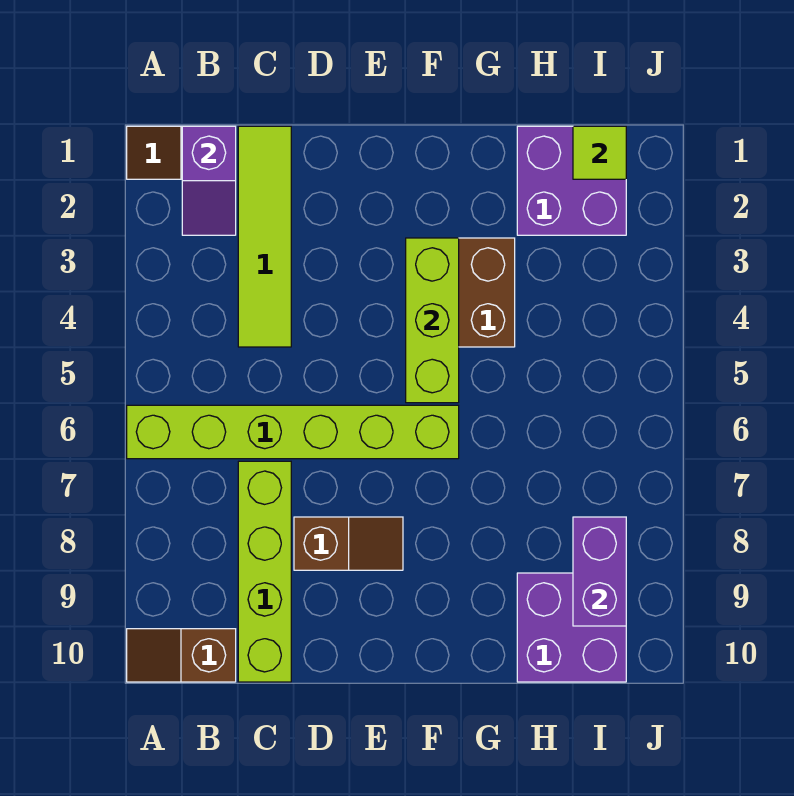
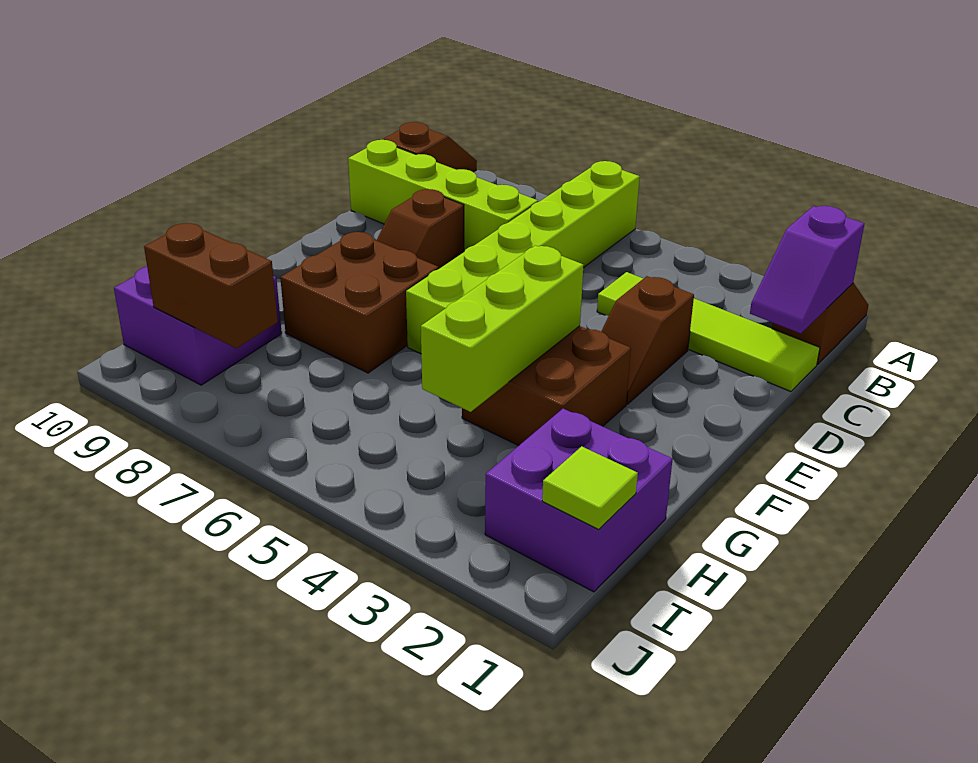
purple 1x2 slope [182,126,236,235] -> purple 1x2 slope turned to [750,206,864,333]
none -> brown 1x2 slope [601,276,694,404]
lime 1x3 brick [406,238,459,403] -> lime 1x3 brick turned to [421,246,583,412]
none -> brown 2x2 brick [280,232,439,373]
purple 1x2 brick [573,517,626,626] -> brown 1x2 brick [144,223,278,348]

